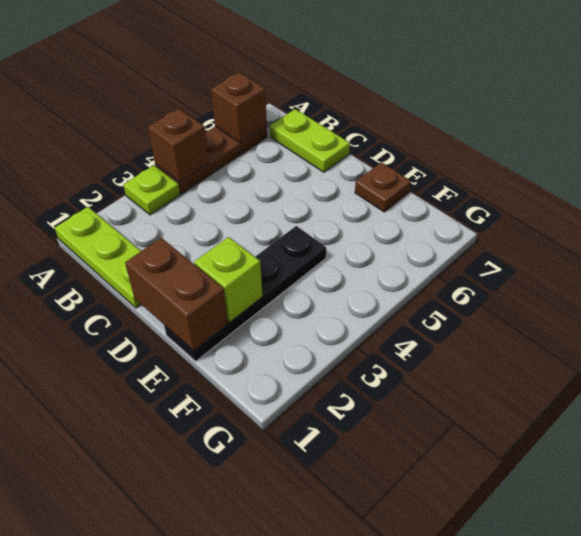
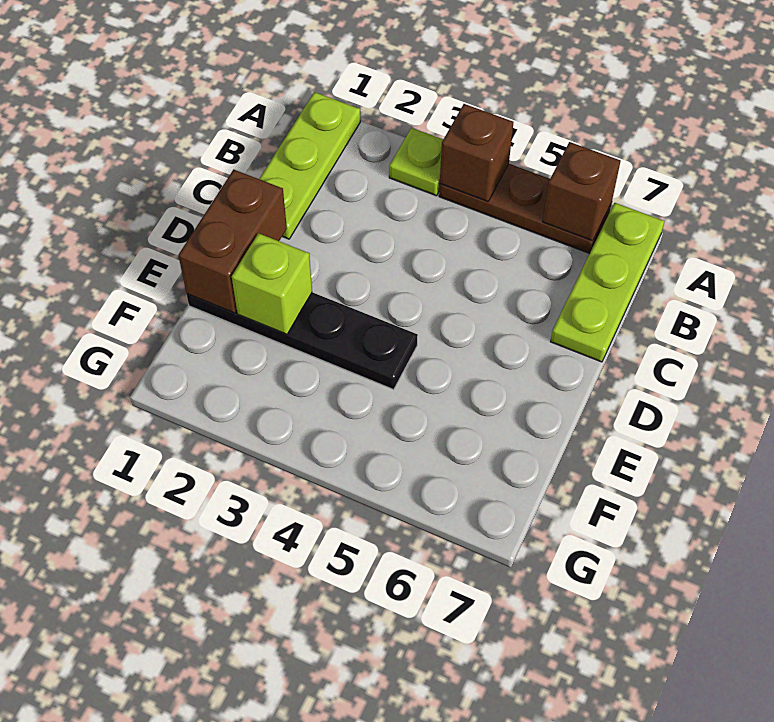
lime 1x2 plate [270,109,350,172] -> lime 1x3 plate [551,203,664,362]
brown 1x1 plate [355,162,411,212] -> none

